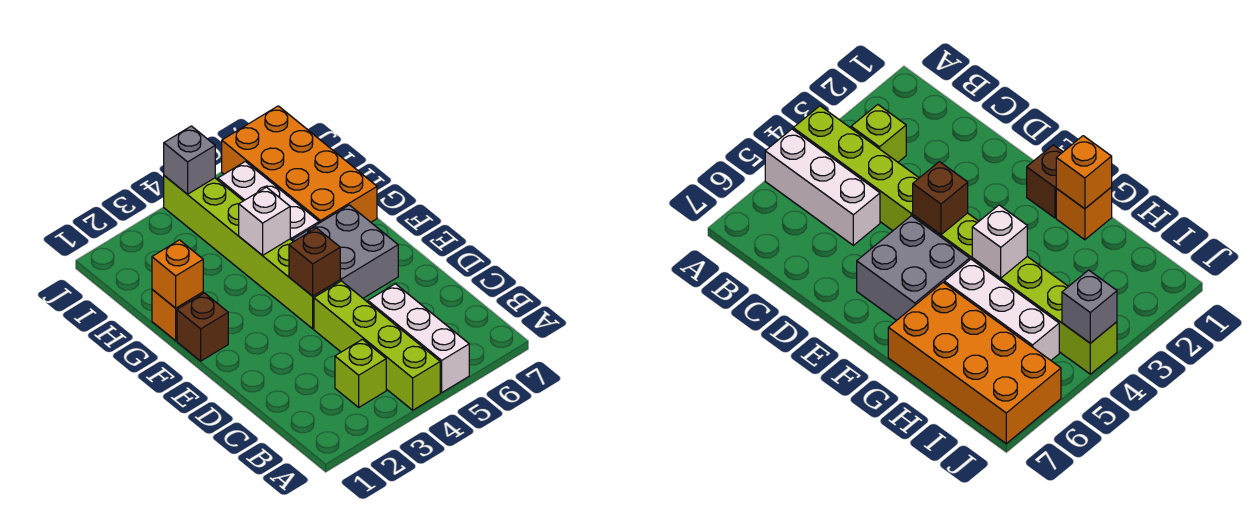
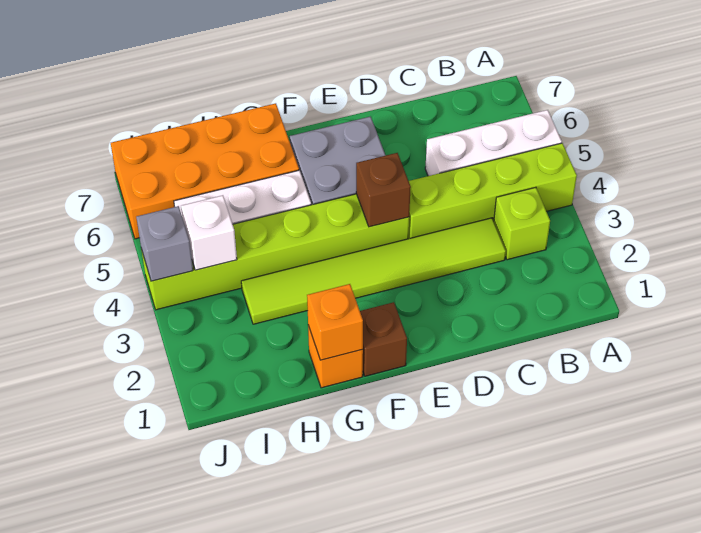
none -> lime 1x6 tile [241,218,506,324]
white 1x1 brick [239,187,290,255] -> white 1x1 brick moved to [181,195,237,270]

